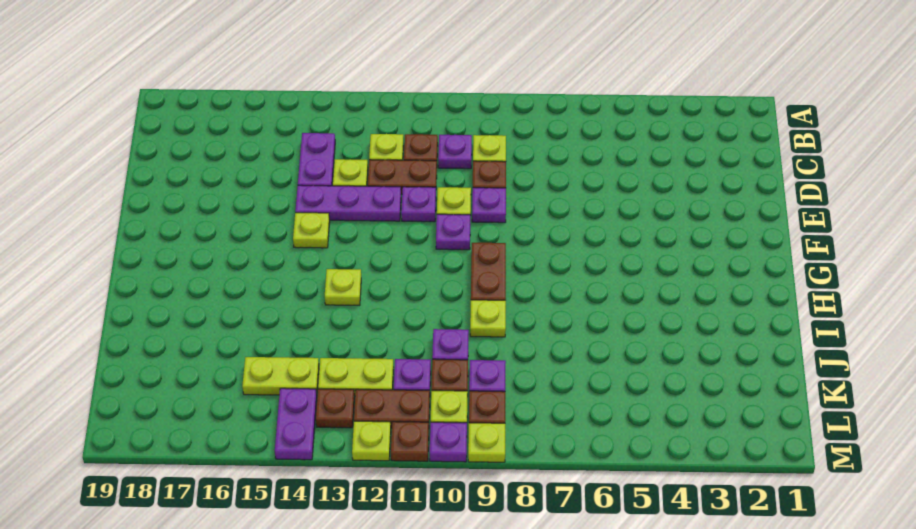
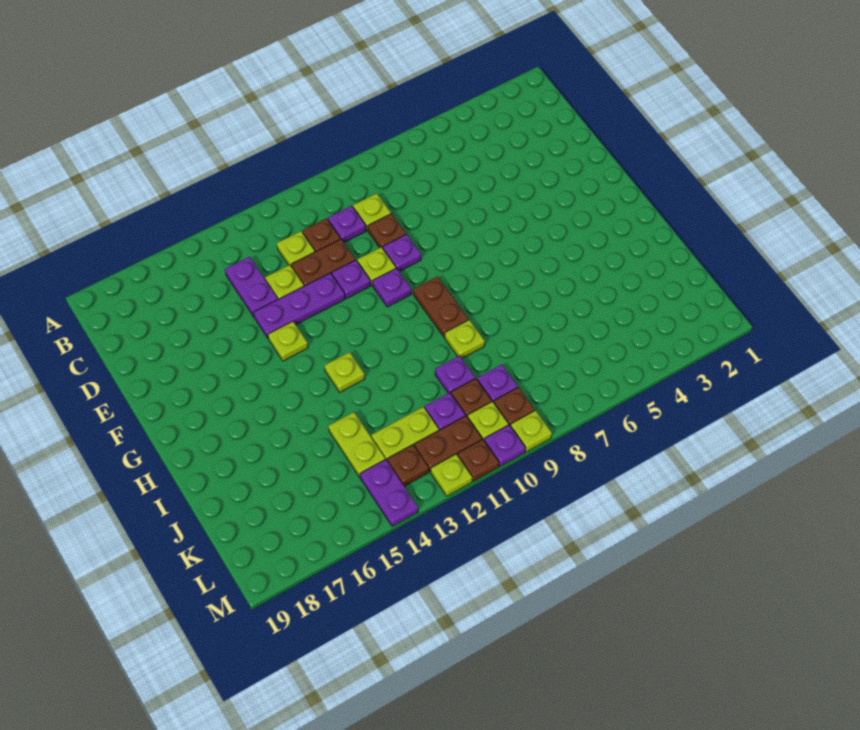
lime 1x2 plate [242,357,319,395] -> lime 1x2 plate turned to [329,412,385,477]

